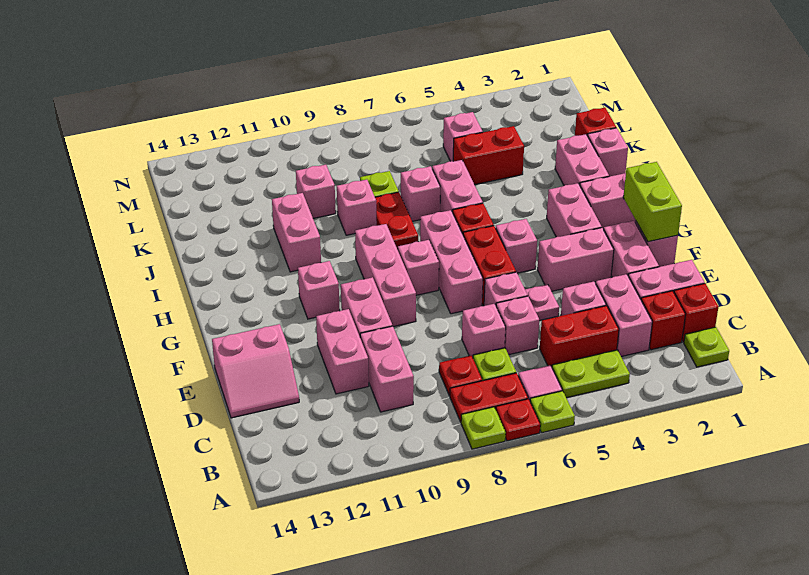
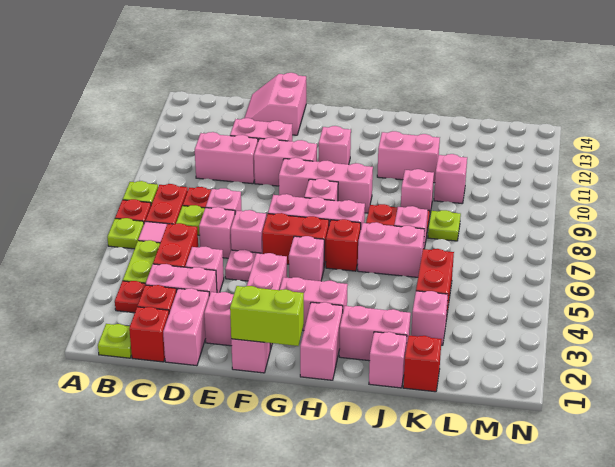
none -> red 1x1 plate [115,281,145,313]
pink 1x1 brick [443,112,483,161] -> pink 1x1 brick moved to [411,291,448,345]

